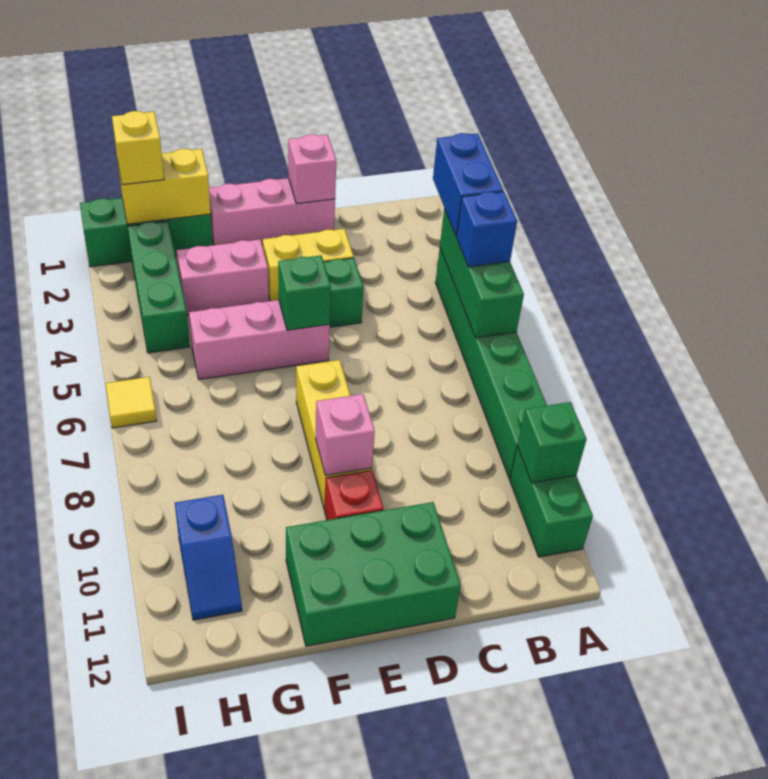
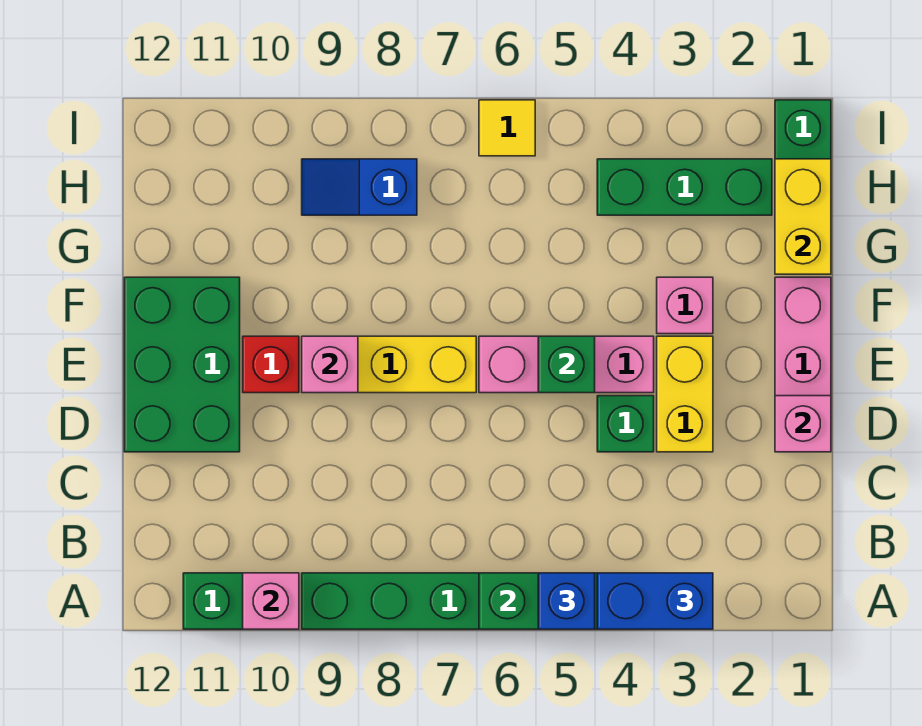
green 1x1 brick [517,402,587,483] -> pink 1x1 brick [243,573,299,629]
pink 1x3 brick [189,300,330,379] -> pink 1x3 brick turned to [479,336,654,393]
pink 1x2 brick [176,239,269,315] -> pink 1x1 brick [657,277,713,334]
yellow 1x1 brick [112,111,164,185] -> none
blue 1x2 slope [175,495,242,620] -> blue 1x2 slope moved to [302,159,417,215]

